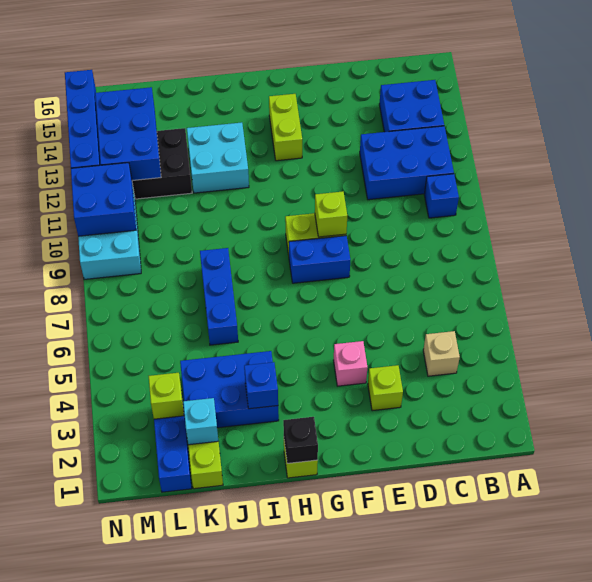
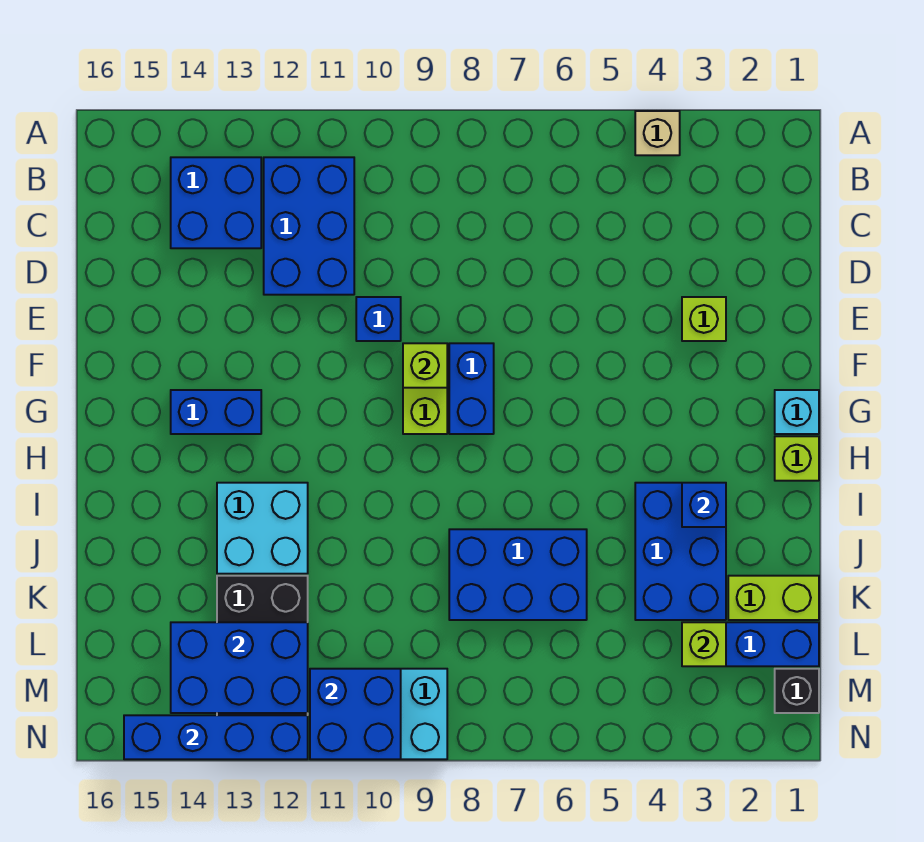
blue 1x1 brick [424,174,459,218] -> blue 1x1 brick moved to [356,297,401,341]
tan 1x1 brick [423,331,460,376] -> tan 1x1 brick moved to [635,111,680,155]
pink 1x1 brick [333,341,367,386] -> none
lime 1x2 brick [269,94,302,161] -> blue 1x2 brick [171,390,261,434]
black 1x1 brick [283,417,318,463] -> black 1x1 brick moved to [775,669,819,713]
blue 1x3 brick [200,248,238,345] -> blue 2x3 brick [449,529,587,620]
cyan 1x1 brick [183,398,218,445] -> cyan 1x1 brick moved to [775,390,819,434]

